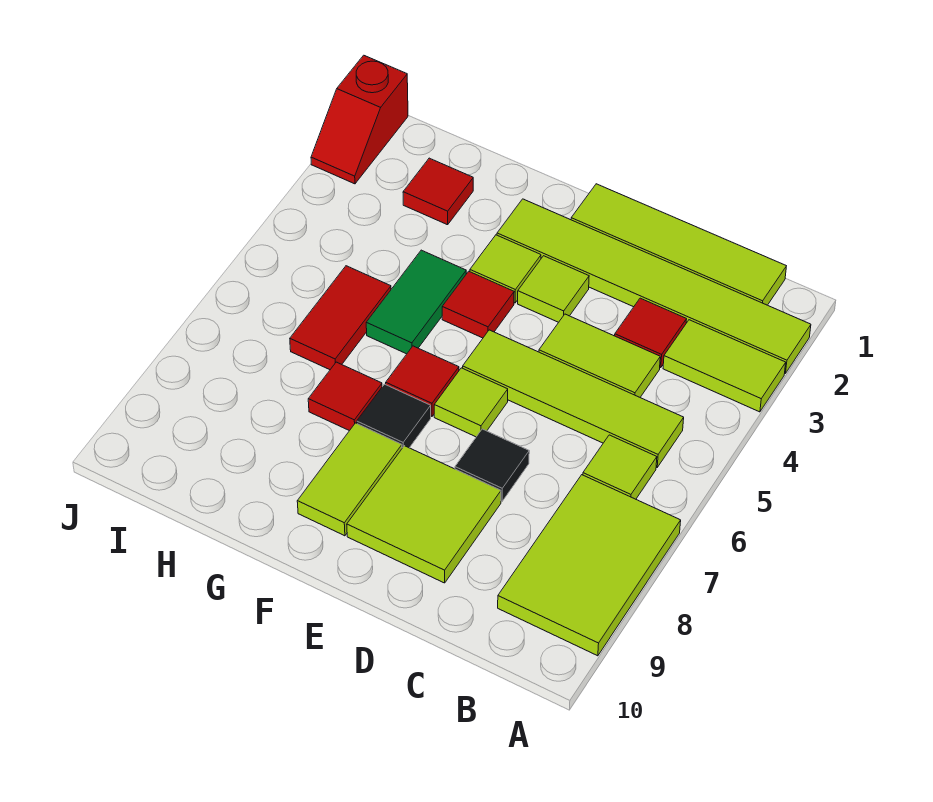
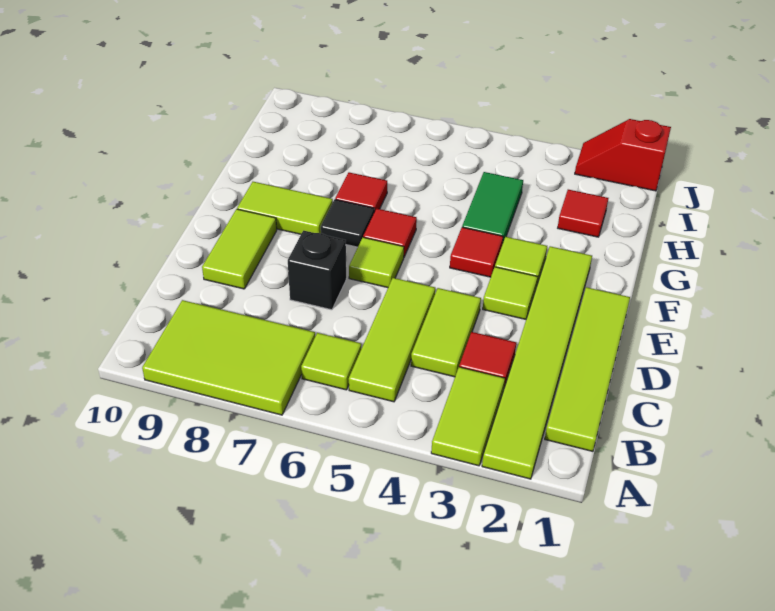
lime 1x4 tile [463,330,684,467] -> lime 1x3 tile [349,278,435,402]
black 1x1 tile [455,429,529,501] -> black 1x1 brick [288,231,346,310]
lime 2x2 tile [347,446,501,583] -> lime 1x2 tile [202,209,277,289]
green 1x2 tile [366,250,466,354] -> green 1x2 tile turned to [462,172,523,244]
red 1x2 tile [290,266,391,370] -> none

